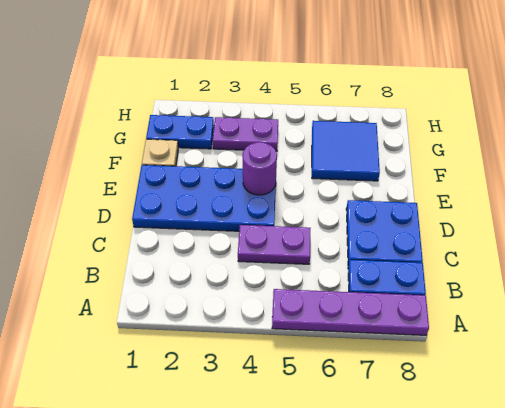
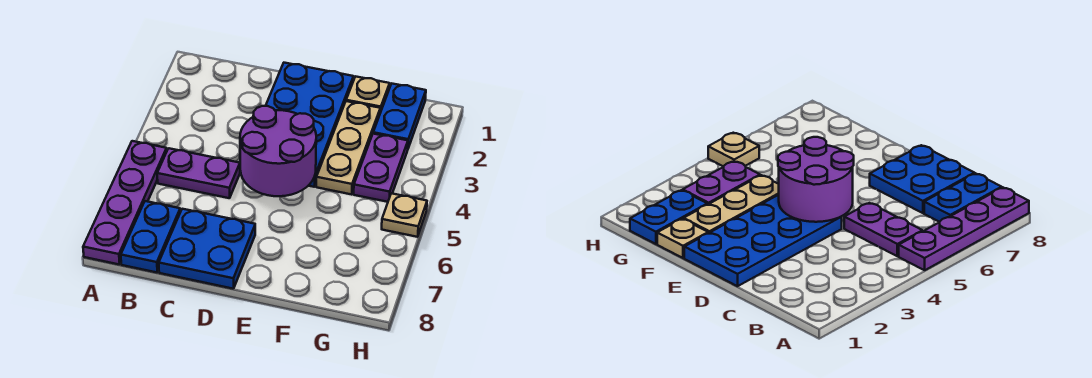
purple 1x2 plate [238,225,310,264] -> purple 1x2 plate turned to [157,148,240,198]
purple 1x1 round brick [242,142,277,195] -> purple 2x2 round brick [240,106,316,196]
none -> tan 1x3 plate [316,101,380,194]
blue 2x2 tile [312,121,380,181] -> none
none -> tan 1x1 plate [382,193,427,237]

